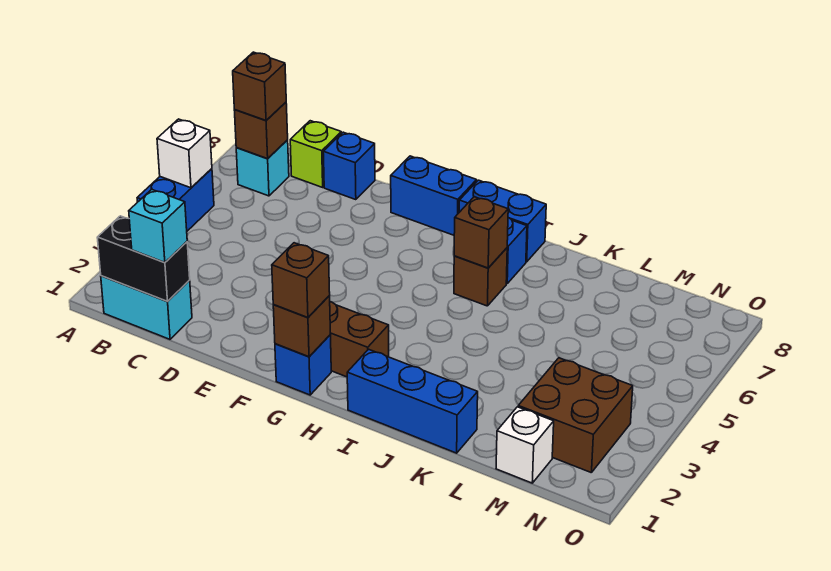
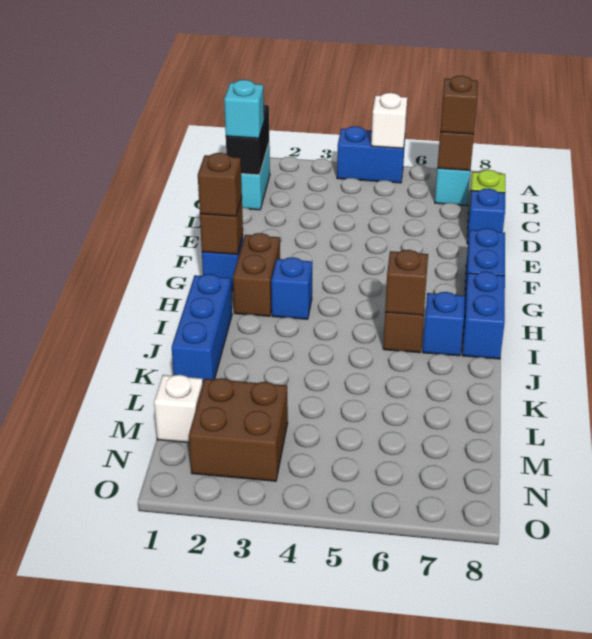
none -> blue 1x1 brick [271,257,312,319]

